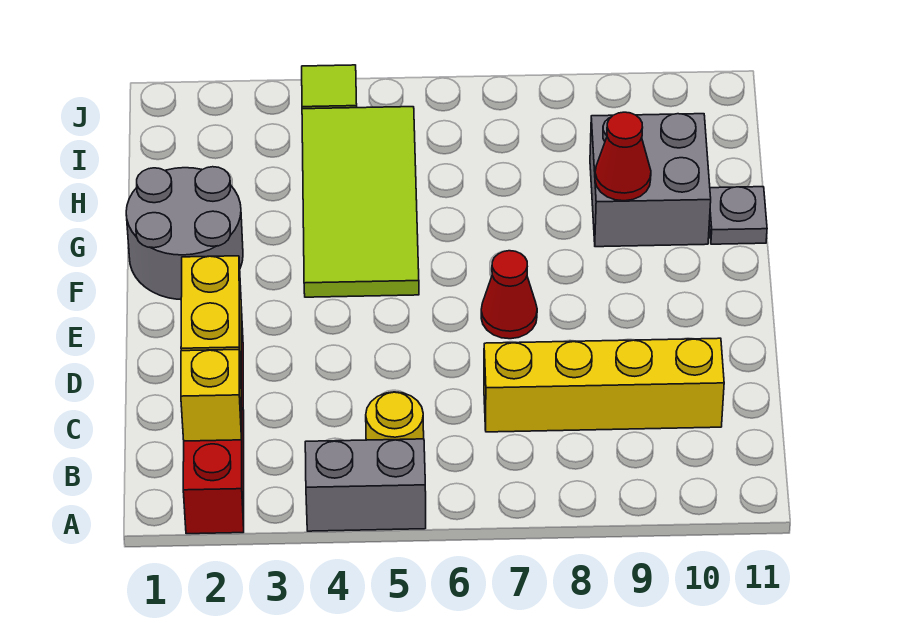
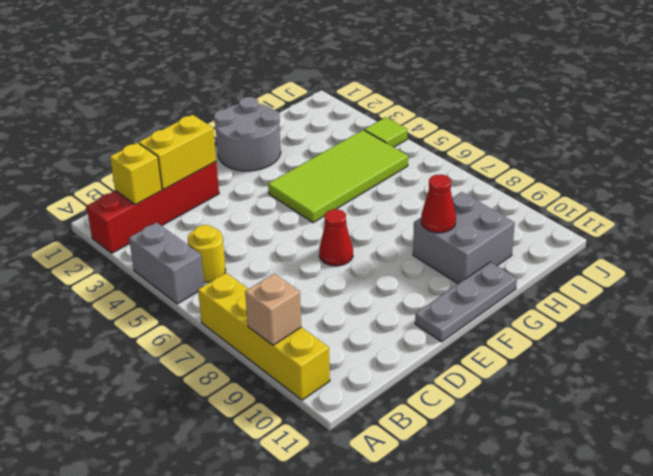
none -> tan 1x1 brick [245,274,302,345]
yellow 1x4 brick [484,338,724,432] -> yellow 1x4 brick moved to [198,273,330,400]
grey 1x1 plate [709,187,767,244] -> grey 1x3 plate [415,262,517,342]

